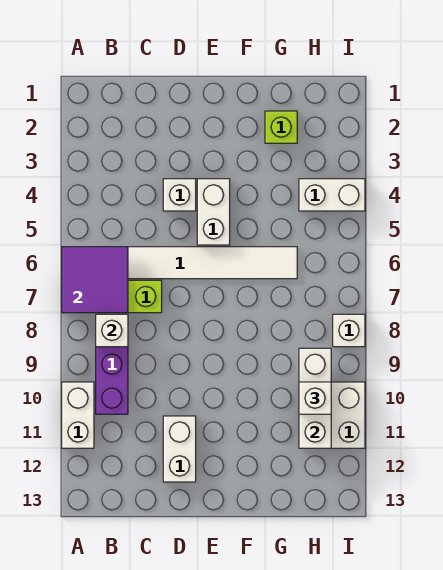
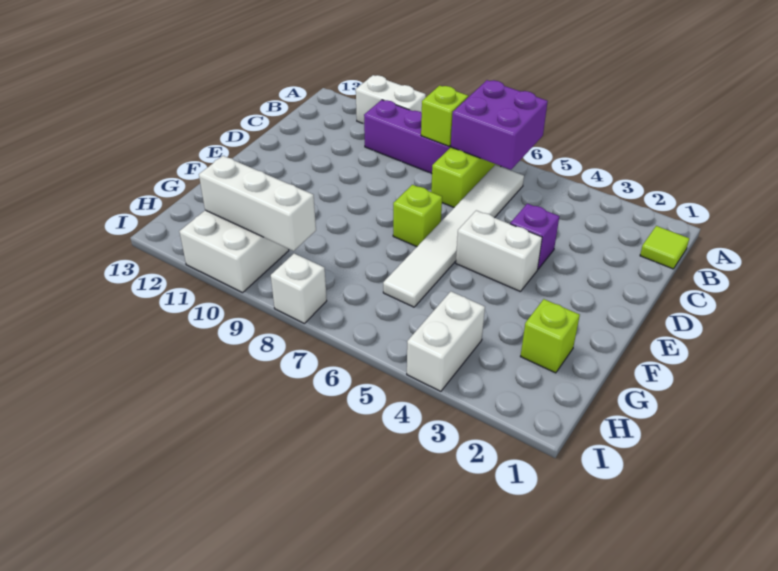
purple 2x2 tile [62,247,128,313] -> purple 2x2 brick [450,80,548,170]
none -> lime 1x1 tile [640,226,689,269]
white 1x1 brick [96,314,128,347] -> lime 1x1 brick [421,86,468,146]
white 1x1 brick [163,179,196,211] -> purple 1x1 brick [510,204,559,269]
white 1x2 brick [163,416,196,482] -> none
none -> lime 1x1 brick [393,185,442,247]
white 1x1 brick [299,382,331,414] -> none

